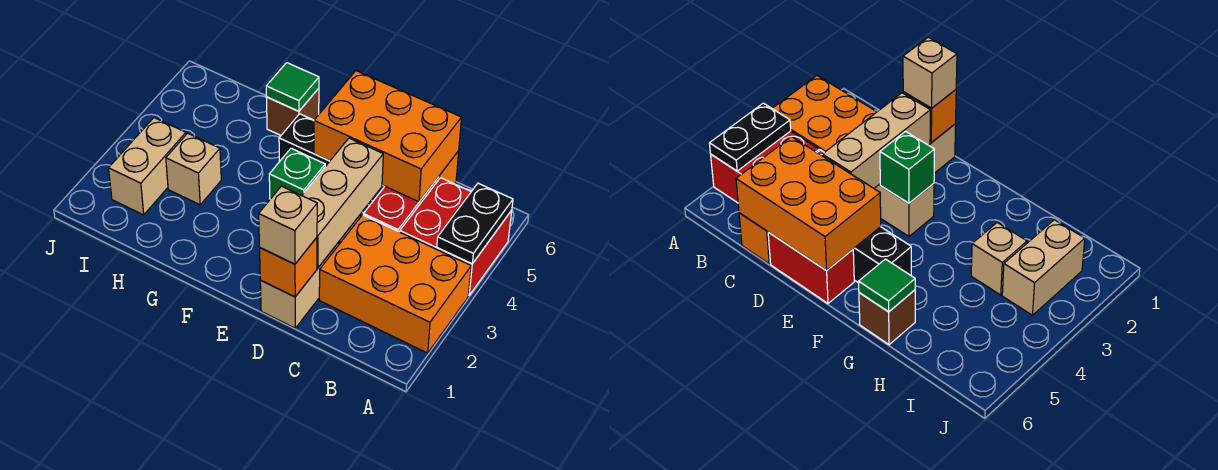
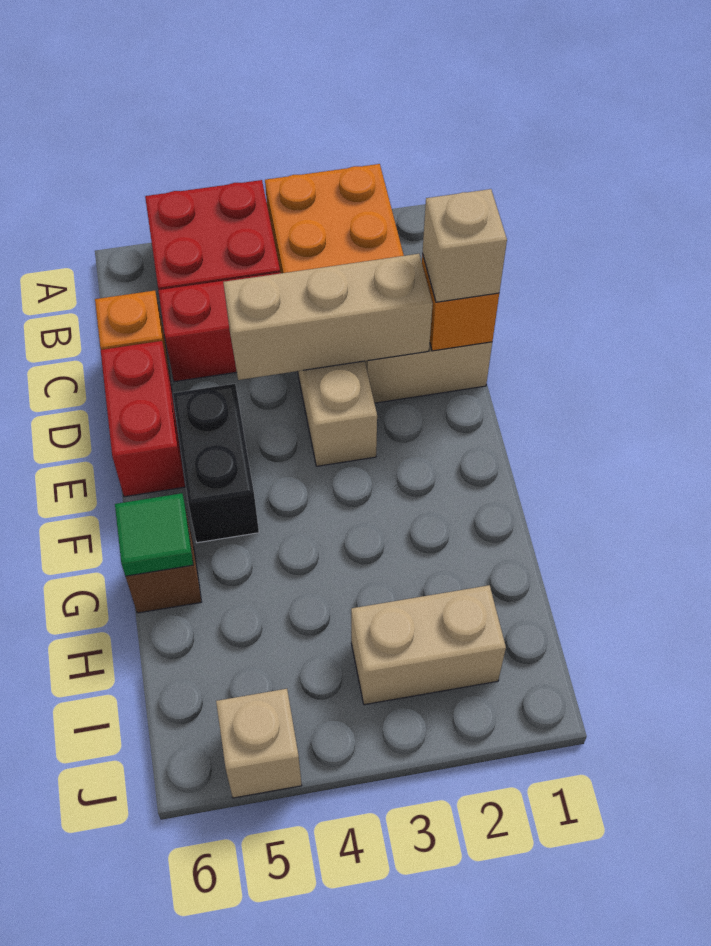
black 1x2 plate [437,183,513,264] -> none
orange 2x3 brick [314,71,462,202] -> none
green 1x1 brick [269,148,325,199] -> none
tan 1x1 brick [166,133,221,205] -> tan 1x1 brick moved to [216,689,302,798]

